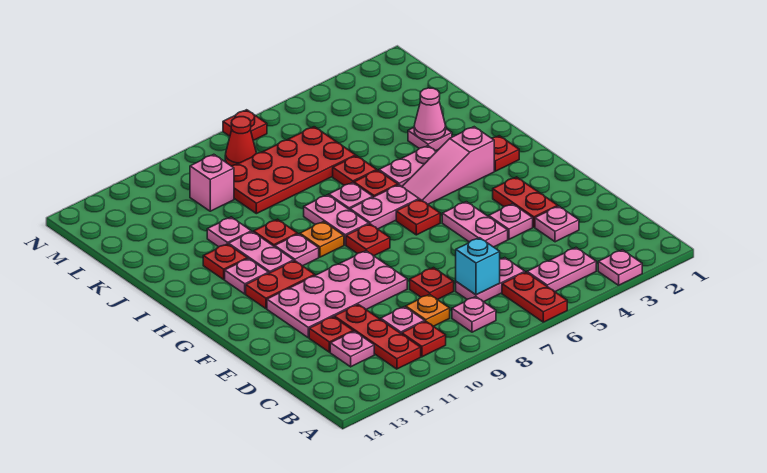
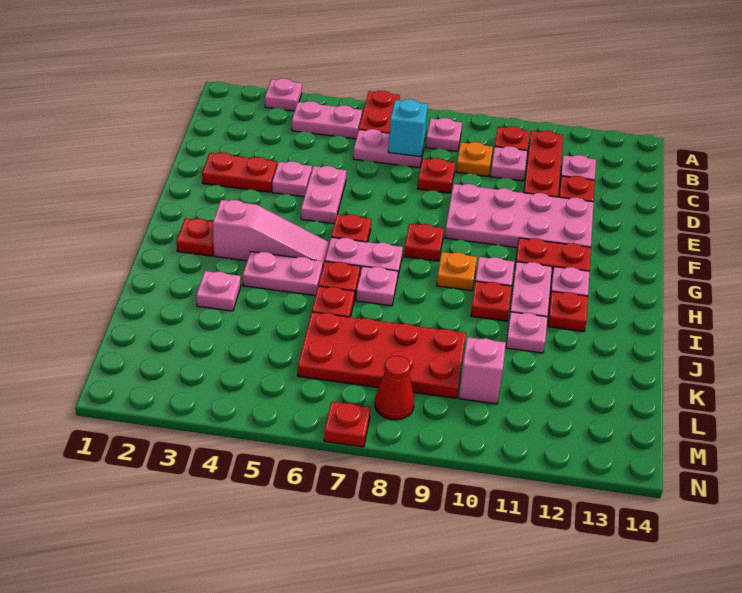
pink 1x1 plate [535,206,579,242] -> none
red 1x2 plate [493,177,558,227] -> red 1x2 plate turned to [202,152,277,192]
pink 1x2 plate [304,195,369,245] -> none
pink 1x1 cone [414,88,446,140] -> none

